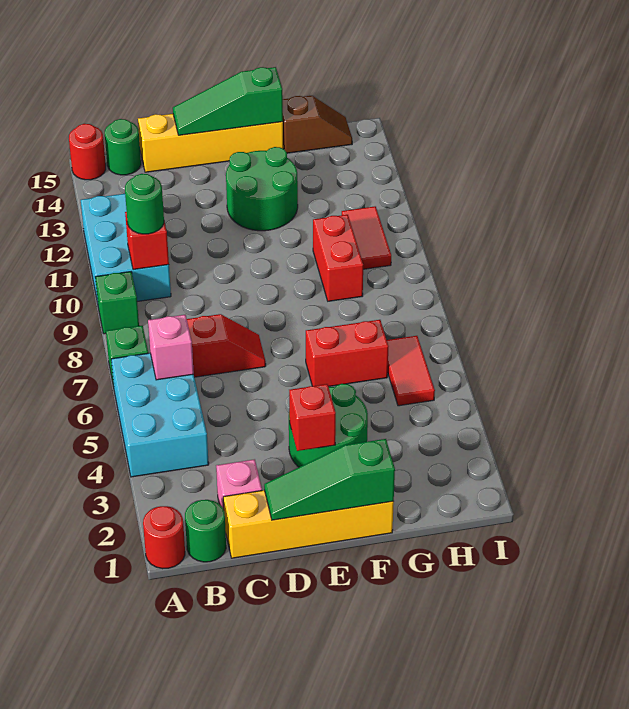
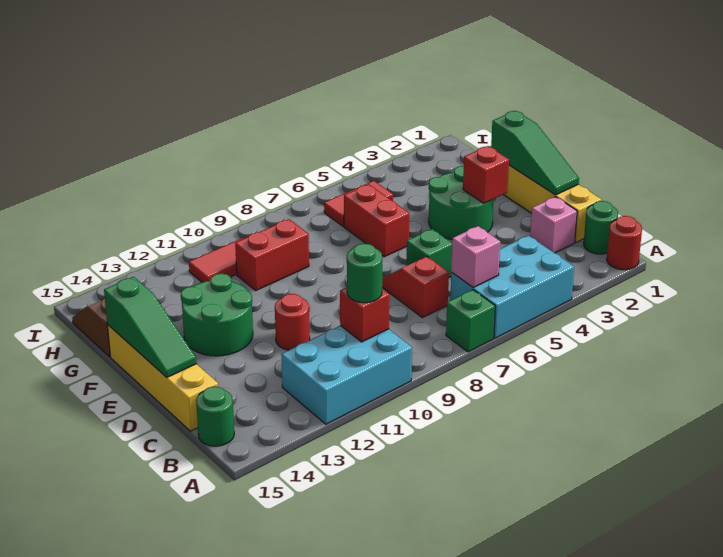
green 1x1 brick [95,272,139,334] -> green 1x1 brick moved to [407,229,452,278]
red 1x1 round brick [69,124,106,180] -> red 1x1 round brick moved to [275,294,310,350]

